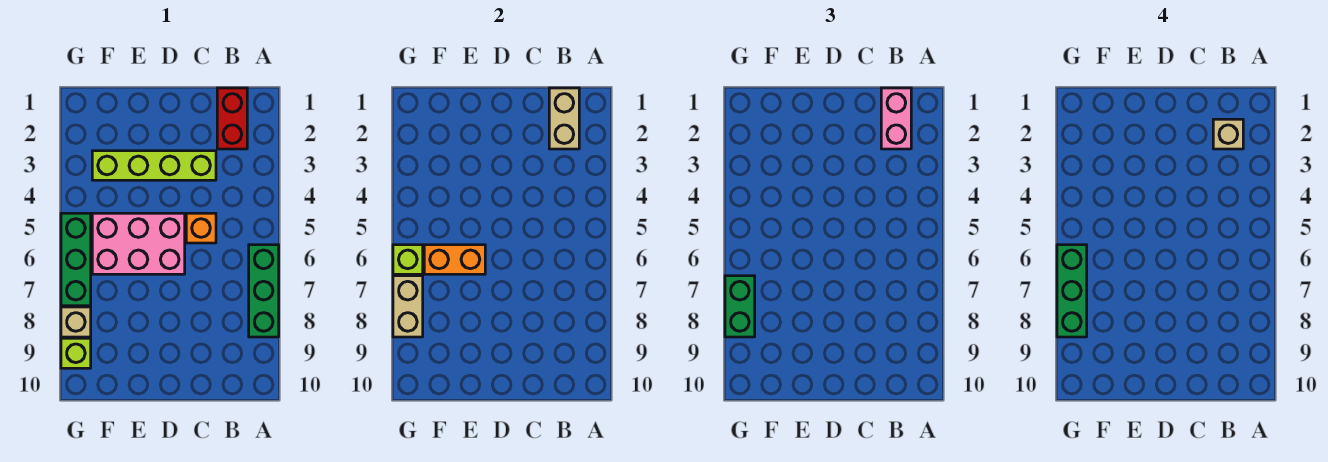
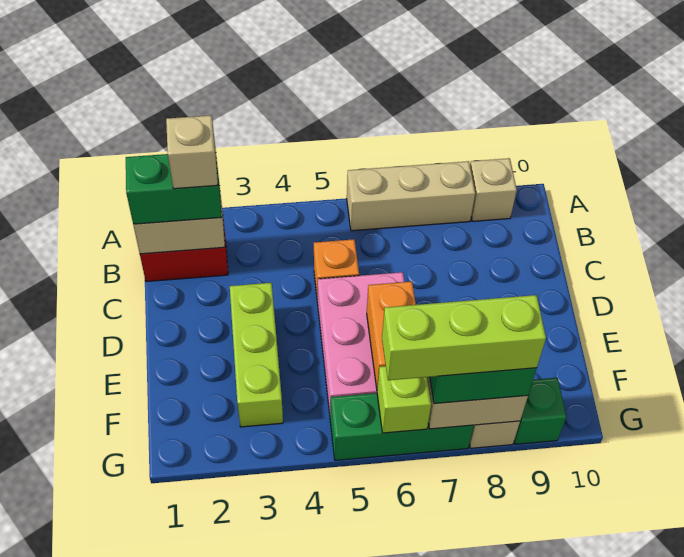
green 1x3 brick [249,245,279,337] -> tan 1x3 brick [347,161,475,231]
none -> tan 1x1 brick [470,158,517,221]
pink 1x2 brick [881,88,911,149] -> green 1x2 brick [126,154,221,224]
lime 1x4 brick [92,151,216,180] -> lime 1x3 brick [230,283,283,427]
green 1x3 brick [1057,245,1087,337] -> lime 1x3 brick [382,295,546,380]
lime 1x1 brick [61,338,91,368] -> green 1x1 brick [514,378,566,444]

